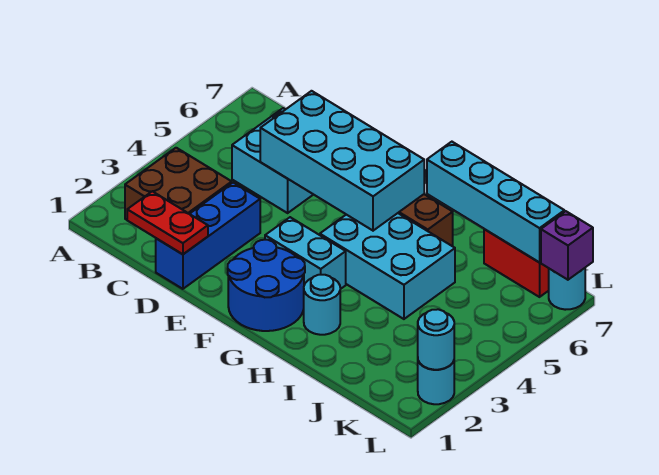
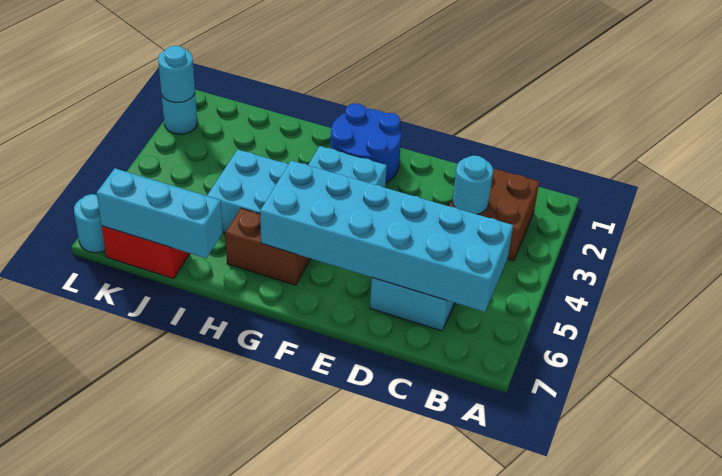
red 1x2 plate [127,191,208,254] -> none
blue 1x3 brick [156,183,260,289] -> none
cyan 2x4 brick [260,91,424,231] -> cyan 2x6 brick [260,161,513,312]
cyan 1x1 round brick [304,275,340,335] -> cyan 1x1 round brick moved to [453,156,493,214]
cyan 1x4 brick [427,142,564,263] -> cyan 1x3 brick [97,168,223,258]
purple 1x1 brick [541,211,593,280] -> none

